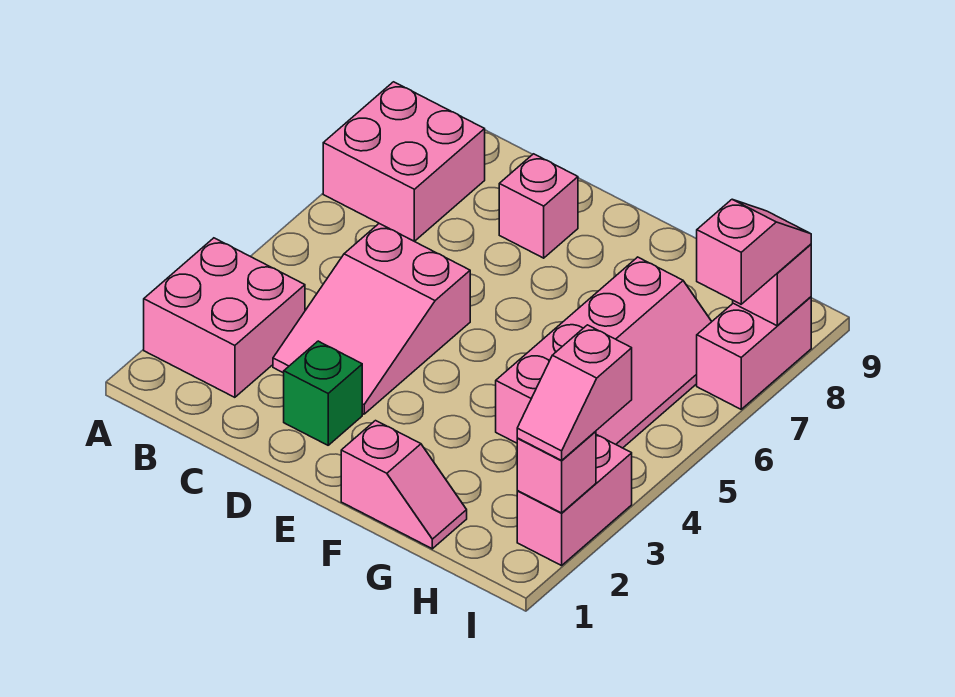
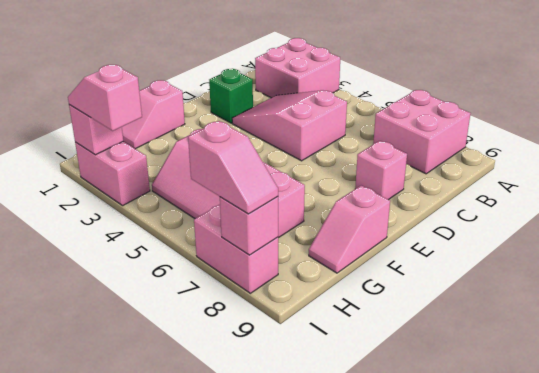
none -> pink 1x2 slope [309,186,390,273]

